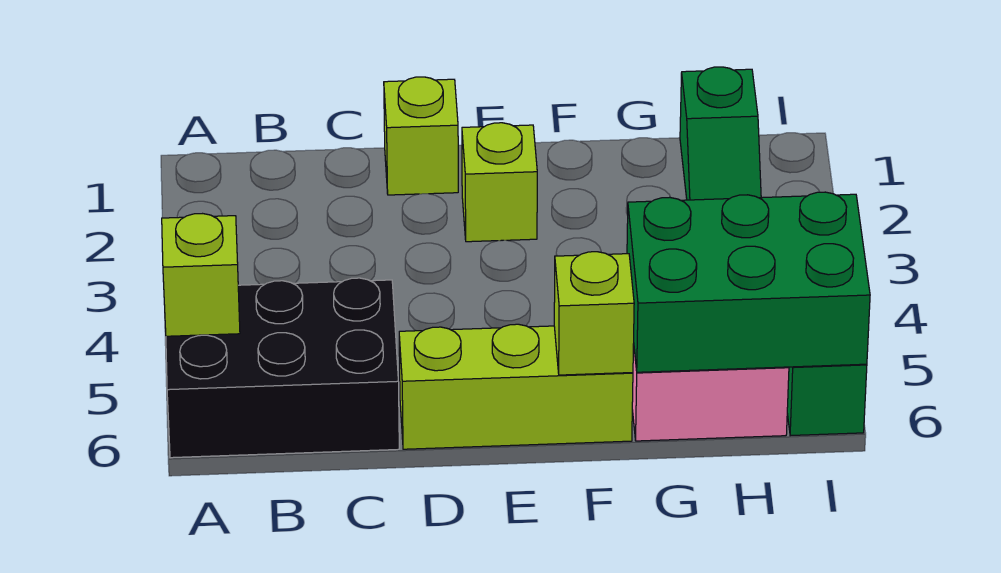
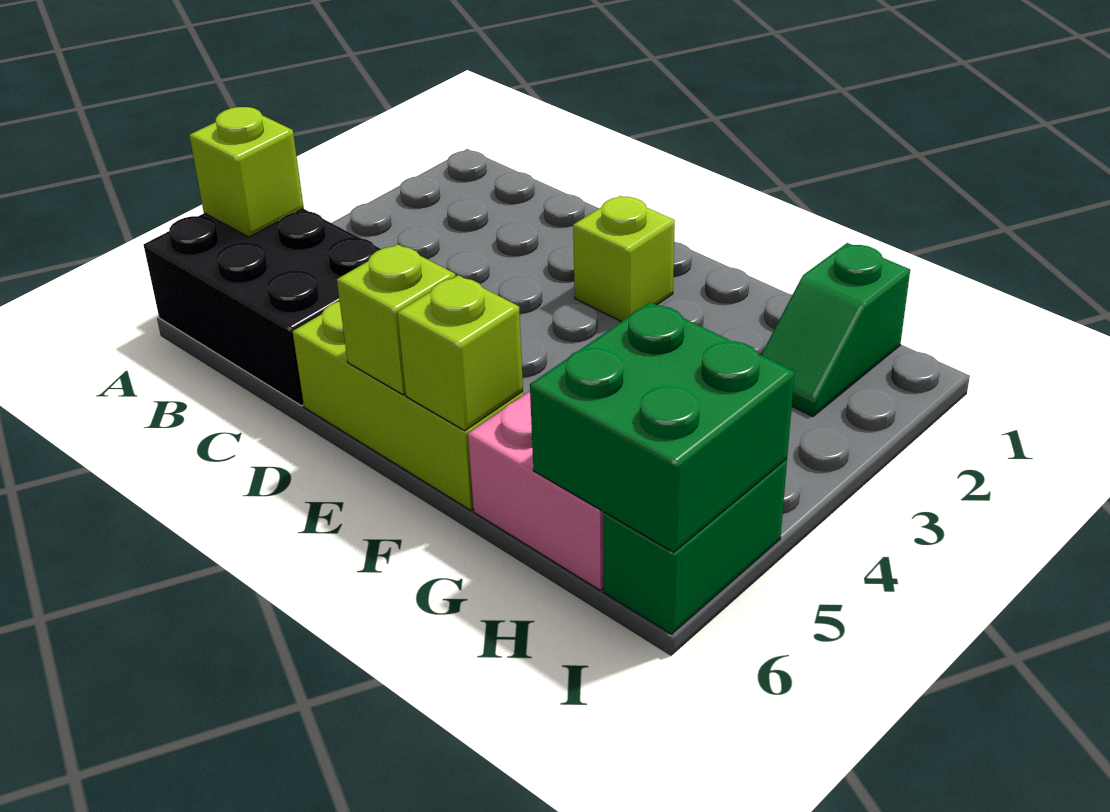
lime 1x1 brick [384,77,458,195] -> lime 1x1 brick moved to [337,244,455,395]
green 2x3 brick [627,192,870,372] -> green 2x2 brick [530,302,795,552]

